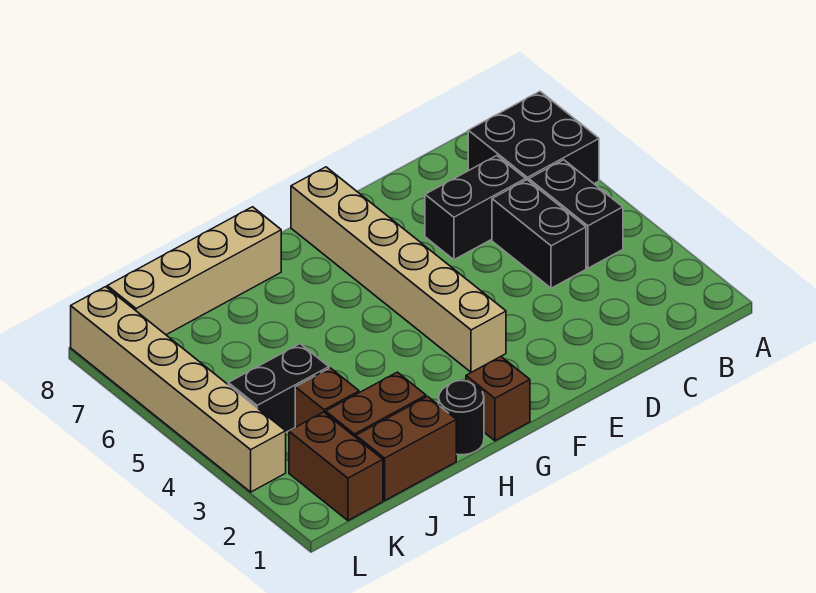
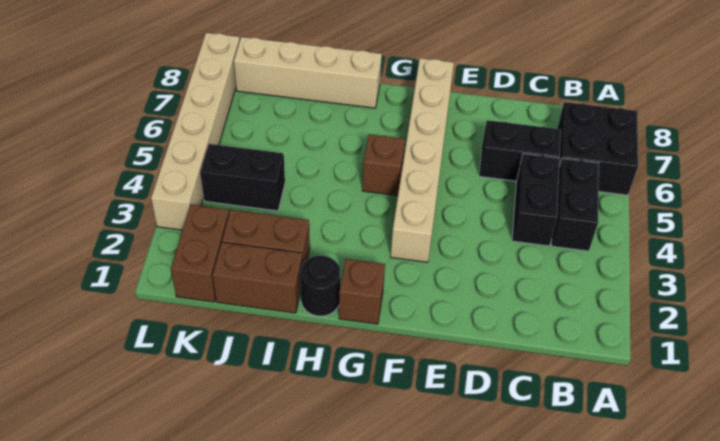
brown 1x1 brick [295,368,359,427] -> brown 1x1 brick moved to [362,134,405,196]

